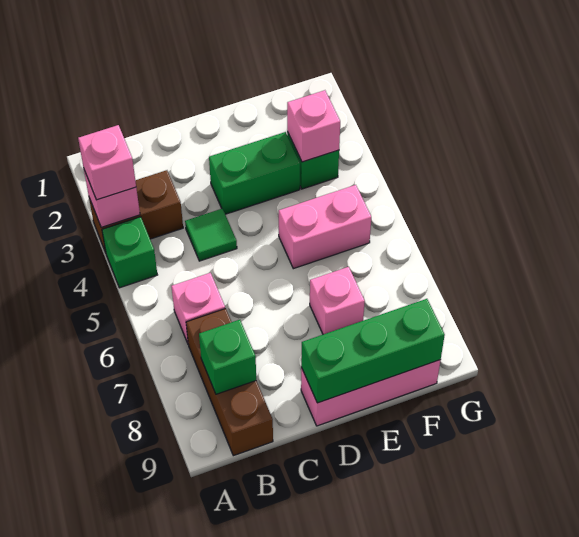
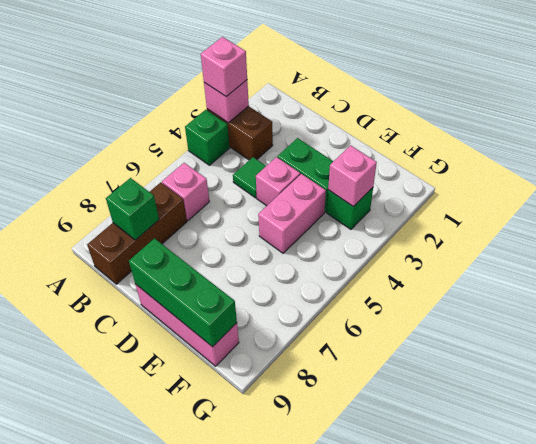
pink 1x2 brick [279,185,371,269] -> pink 1x2 brick turned to [258,174,326,253]
pink 1x1 brick [310,267,365,334] -> pink 1x1 brick moved to [256,157,300,206]

